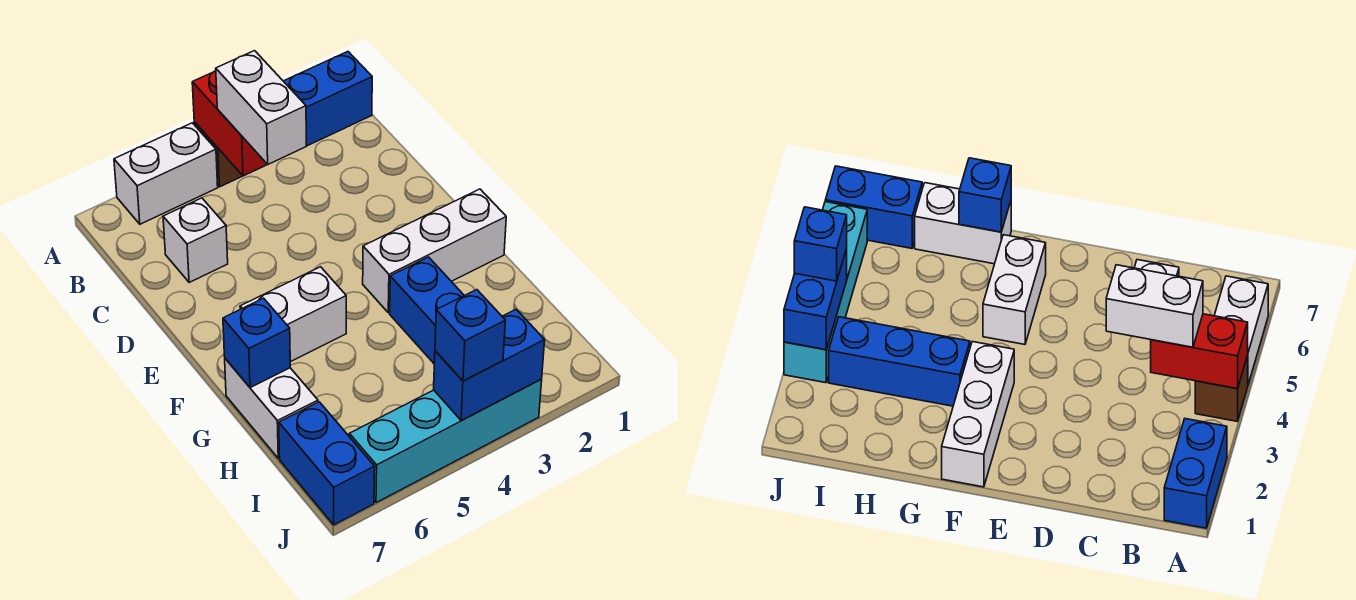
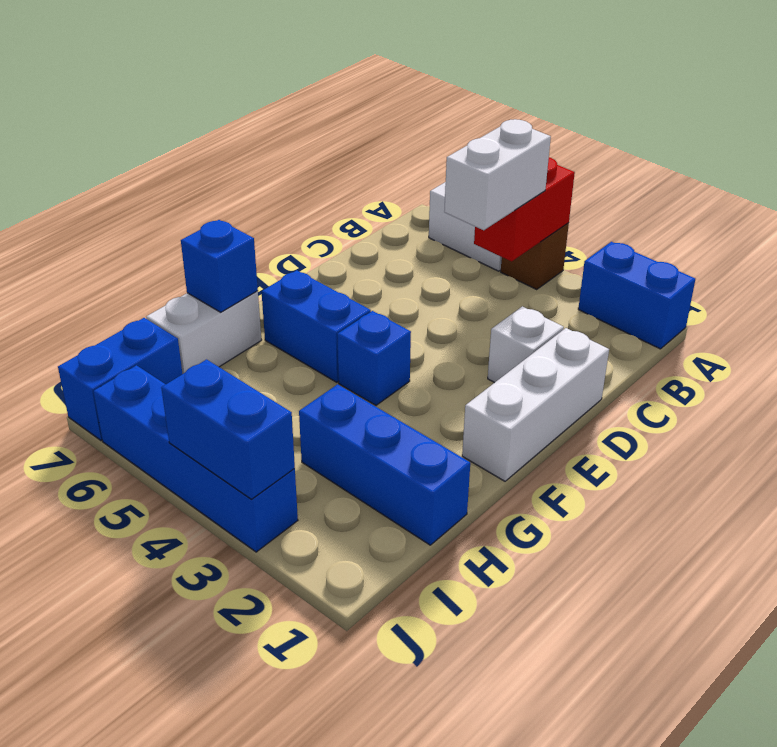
white 1x1 brick [163,198,228,282] -> white 1x1 brick moved to [488,306,564,383]
white 1x3 brick [363,189,506,313] -> white 1x3 brick turned to [462,328,609,481]
white 1x2 brick [240,267,346,362] -> blue 1x2 brick [261,270,371,382]
blue 1x3 brick [390,257,464,363] -> blue 1x3 brick turned to [299,384,470,545]
cyan 1x4 brick [349,379,542,503] -> blue 1x4 brick [93,365,298,552]
blue 1x1 brick [435,290,505,381] -> blue 1x1 brick moved to [337,311,411,405]

